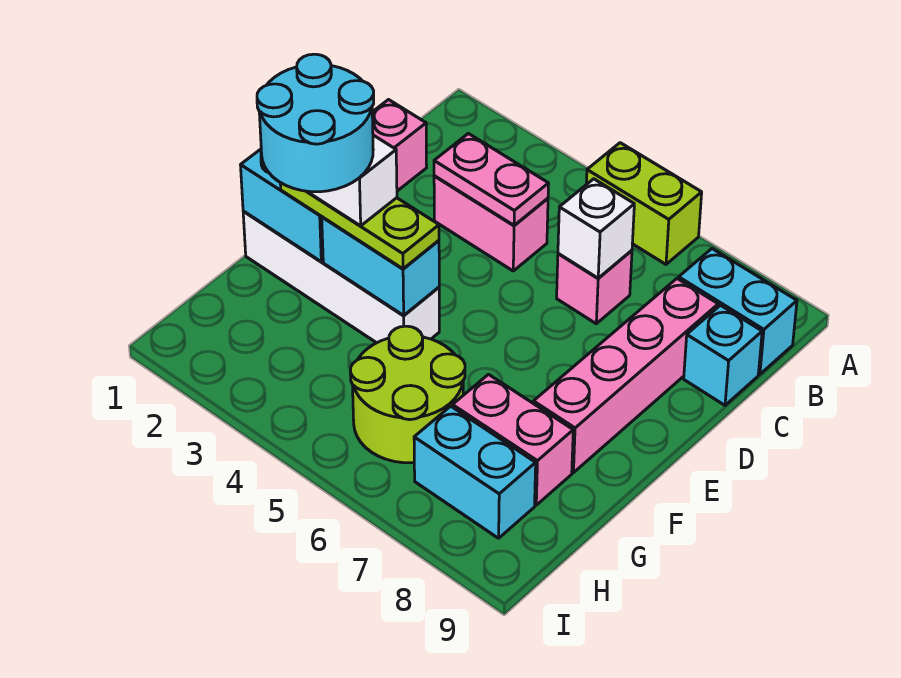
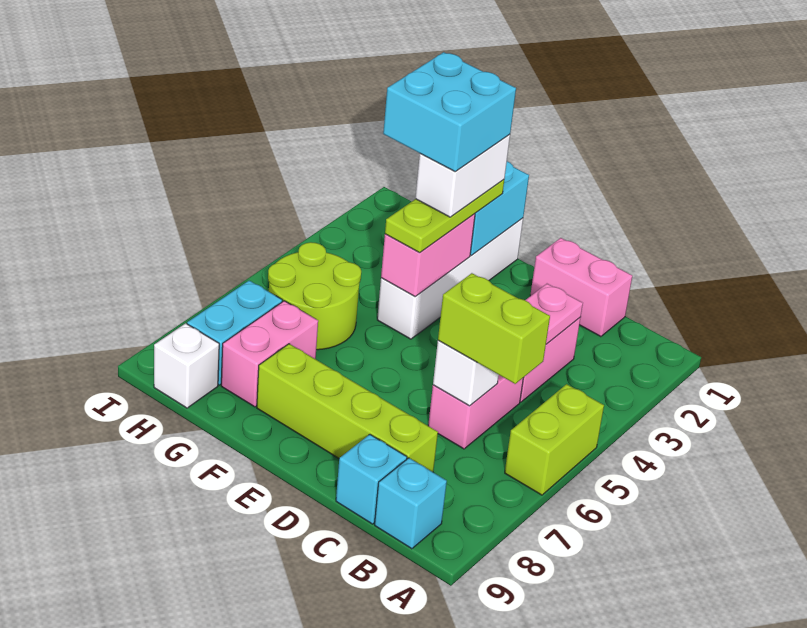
none -> lime 1x2 brick [438,273,550,384]
cyan 1x2 brick [679,249,797,374] -> cyan 1x1 brick [375,458,447,549]
pink 1x1 brick [557,250,632,324] -> pink 1x2 brick [428,375,523,449]
pink 1x4 brick [533,279,718,473] -> lime 1x4 brick [257,344,438,472]
cyan 2x2 round brick [257,54,374,192] -> cyan 2x2 brick [383,52,516,171]
cyan 1x2 brick [322,217,439,316] -> pink 1x2 brick [381,214,475,297]
none -> white 1x1 brick [154,323,219,408]

